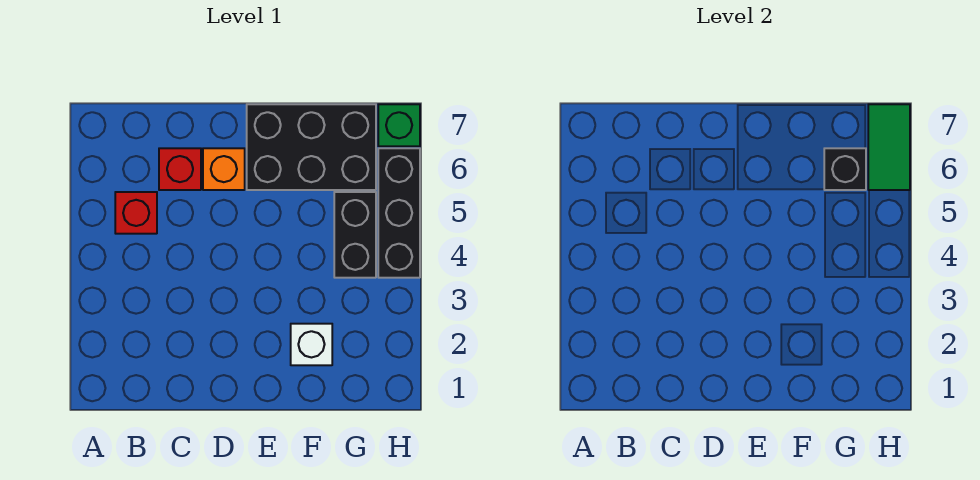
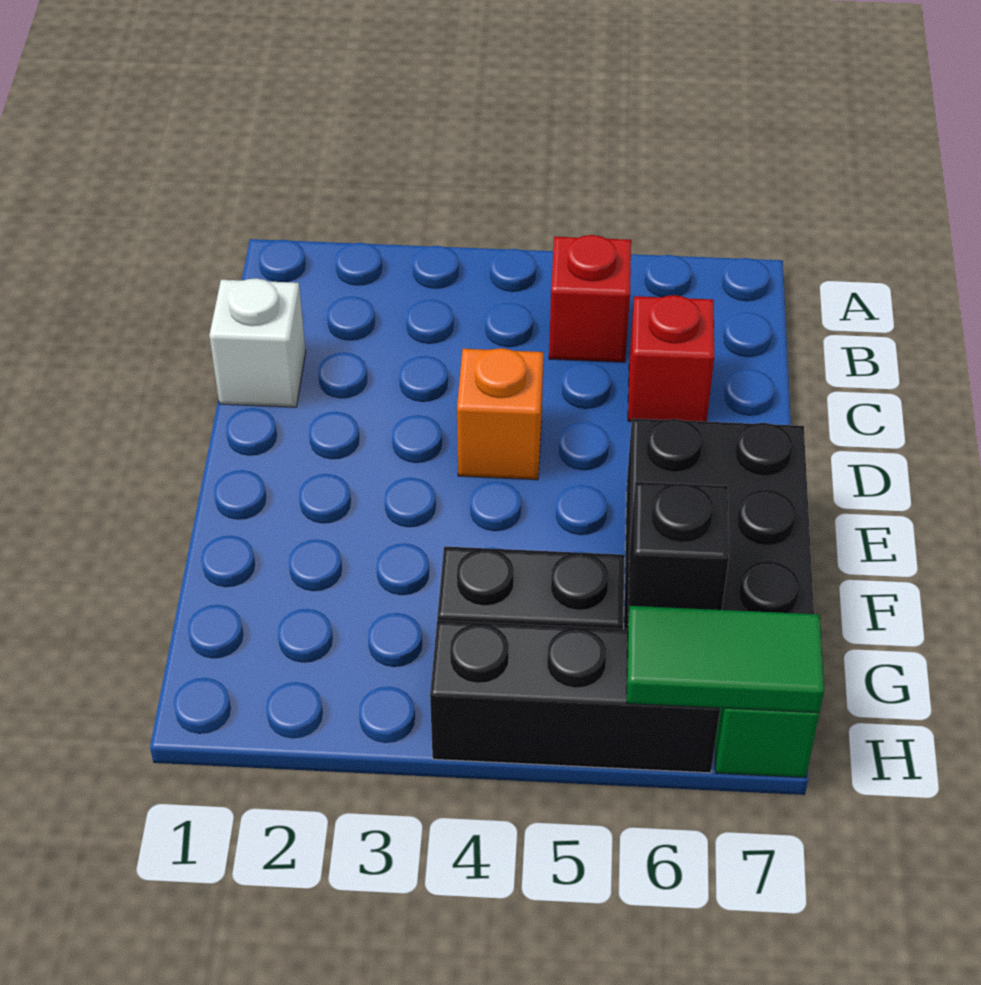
orange 1x1 brick [203,148,245,190] -> orange 1x1 brick moved to [457,348,543,480]
white 1x1 brick [291,324,332,365] -> white 1x1 brick moved to [209,278,306,407]

